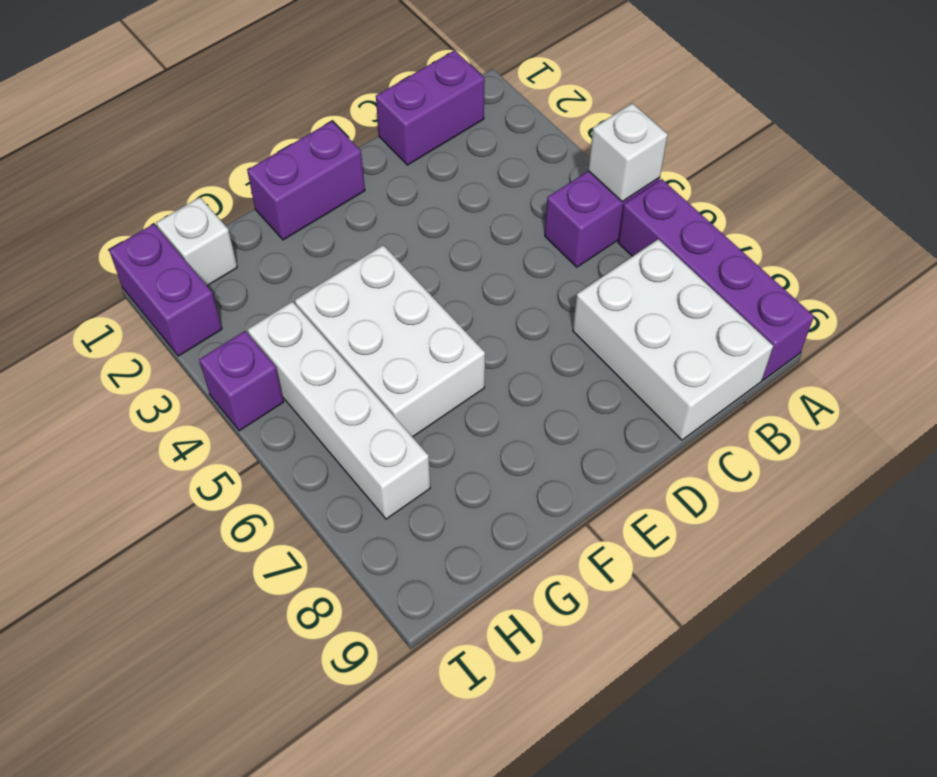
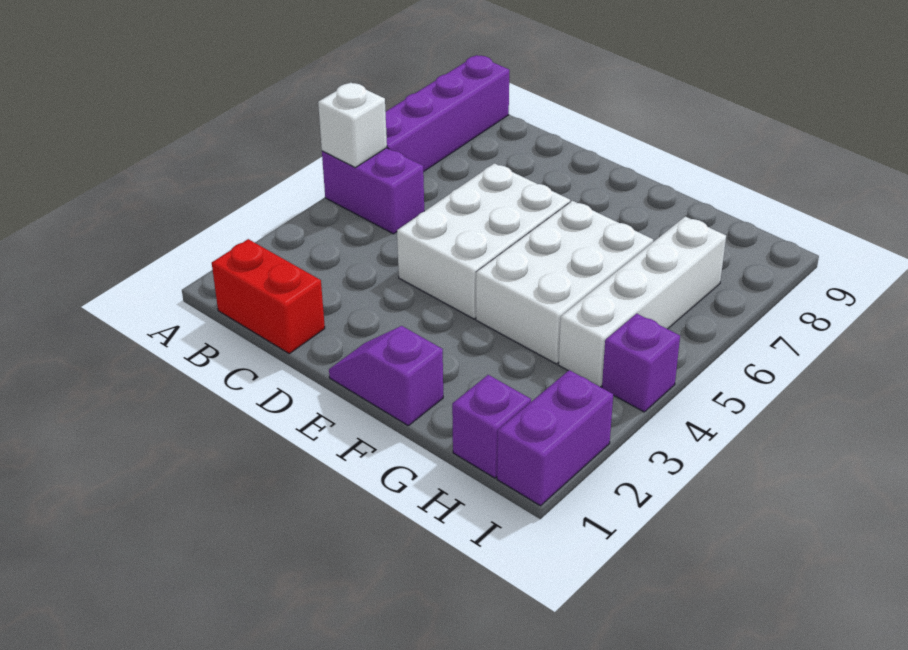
purple 1x2 brick [376,50,485,165] -> red 1x2 brick [212,239,325,354]
white 2x3 brick [573,239,773,440] -> white 2x3 brick moved to [397,163,570,319]
purple 1x2 brick [247,121,365,240] -> purple 1x2 slope [329,326,443,426]
white 1x1 brick [156,197,237,286] -> purple 1x1 brick [452,375,531,478]

